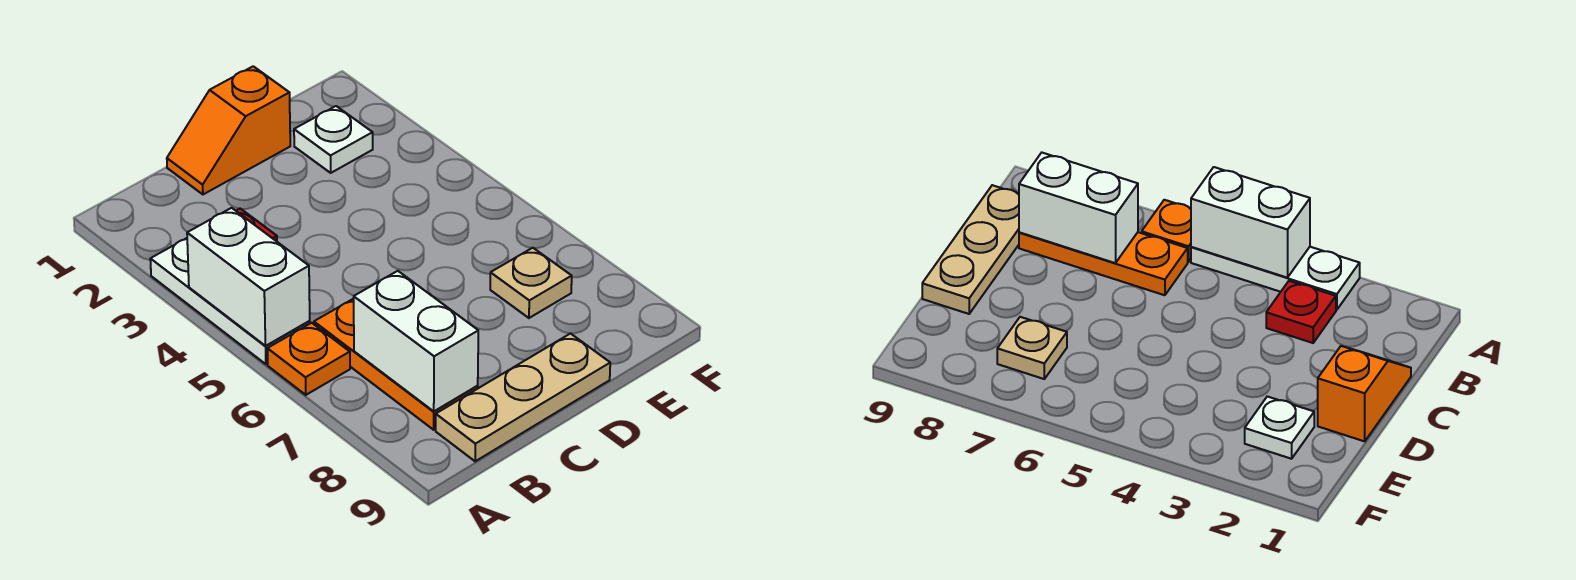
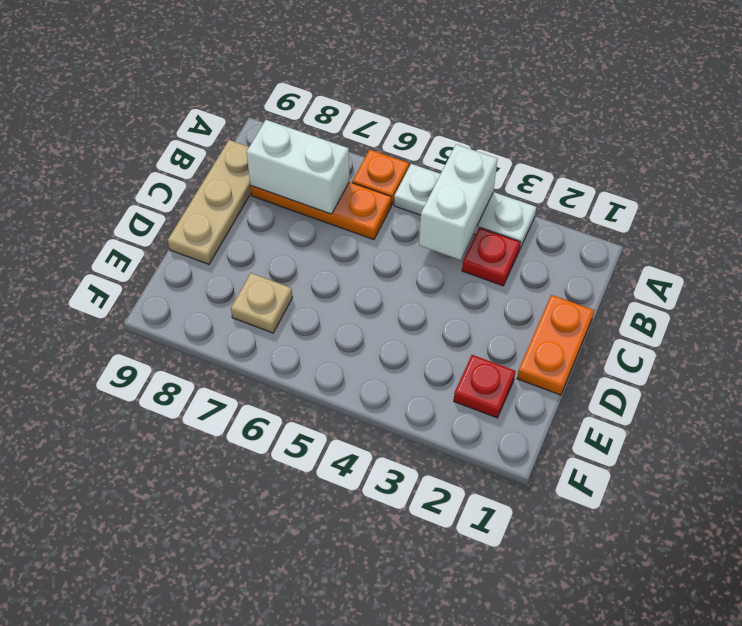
white 1x2 brick [187,208,310,346] -> white 1x2 brick turned to [419,144,498,260]
orange 1x2 slope [167,66,290,194] -> orange 1x2 plate [517,295,594,395]
white 1x1 plate [294,106,373,173] -> red 1x1 plate [454,355,515,418]

